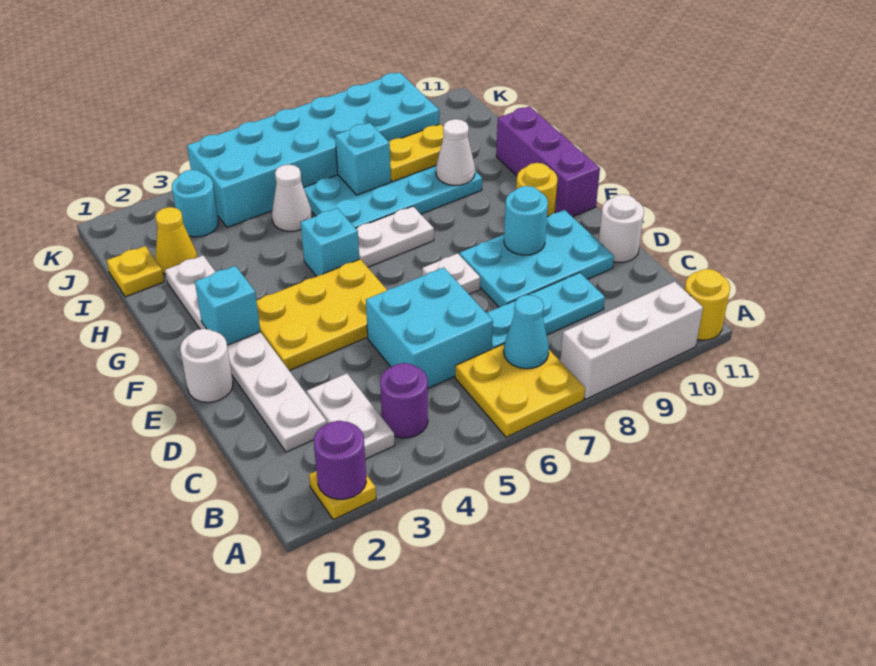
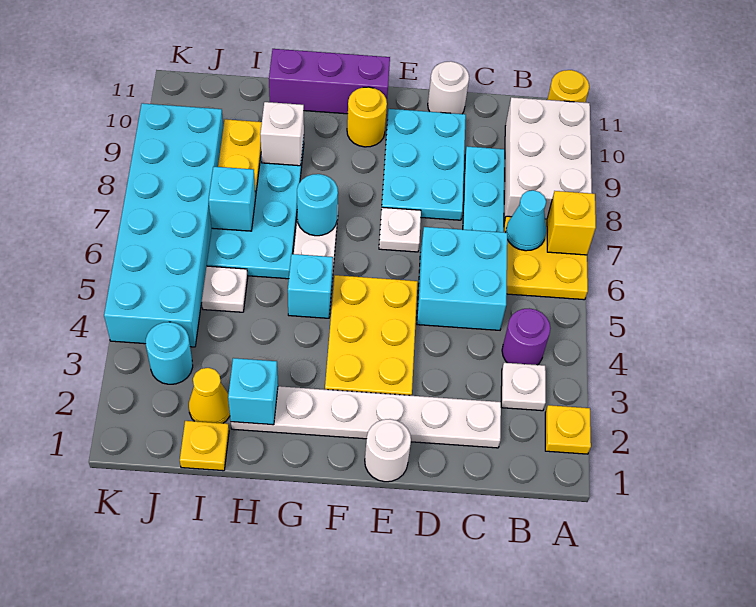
purple 1x1 round brick [314,421,366,499] -> none
none -> yellow 1x1 brick [547,191,596,255]
white 1x3 brick [560,282,703,399] -> white 2x3 brick [504,97,592,222]
white 1x2 plate [307,373,395,459] -> white 1x1 plate [501,363,546,411]
cyan 1x1 round brick [504,186,548,255] -> cyan 1x1 round brick moved to [297,174,338,236]
cyan 1x1 brick [195,266,260,345] -> cyan 1x1 brick moved to [228,358,278,425]
white 1x1 cone [436,119,475,185] -> white 1x1 brick [260,102,304,166]
white 1x1 cone [272,164,312,231] -> white 1x1 plate [202,266,248,312]

